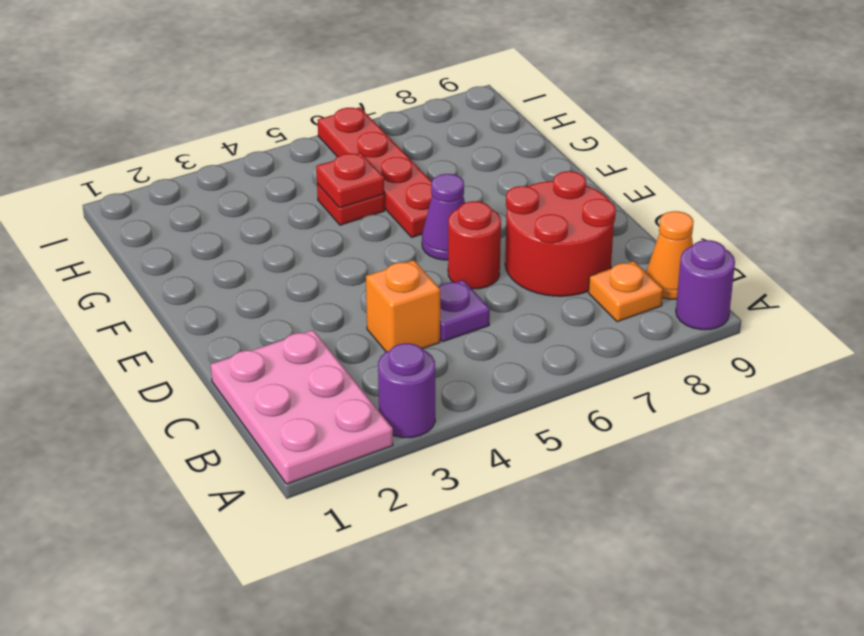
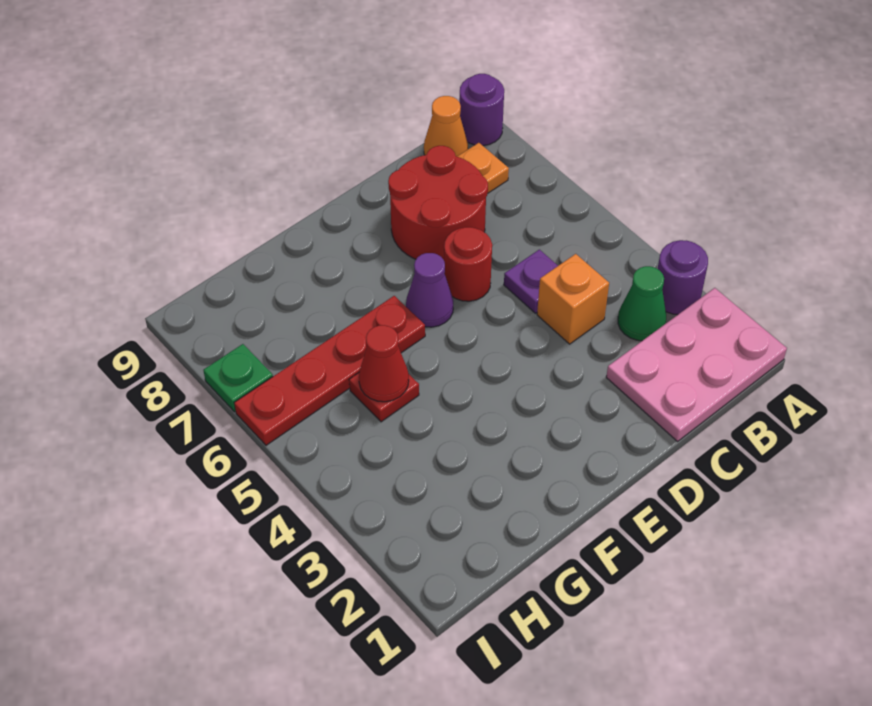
none -> green 1x1 cone [618,266,666,341]
red 1x1 plate [316,153,384,208] -> red 1x1 cone [359,325,409,402]
none -> green 1x1 plate [203,344,273,412]

